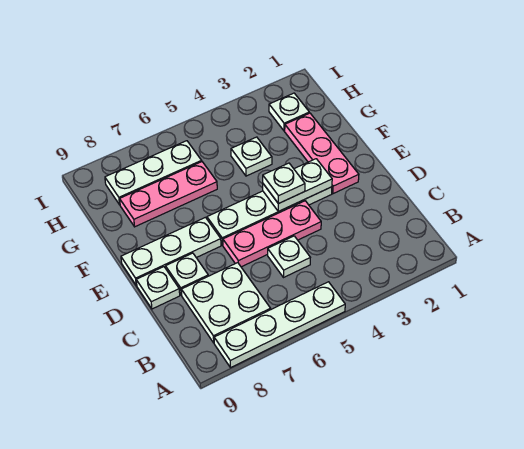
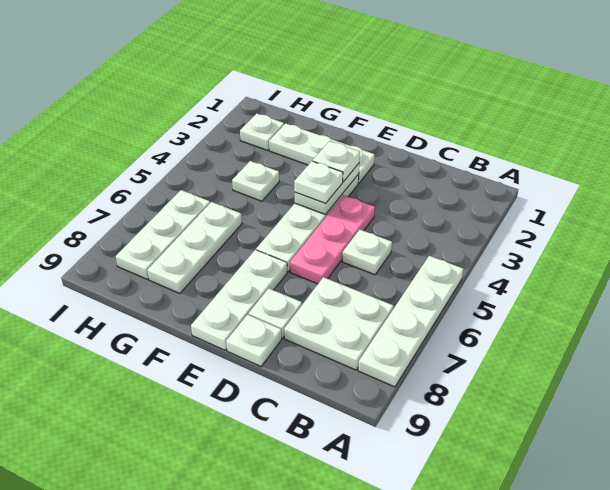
pink 1x3 plate [285,113,359,194] -> white 1x3 plate [269,123,375,183]
none -> white 1x1 plate [313,141,360,182]
pink 1x3 plate [120,162,217,227] -> white 1x3 plate [147,202,242,293]

